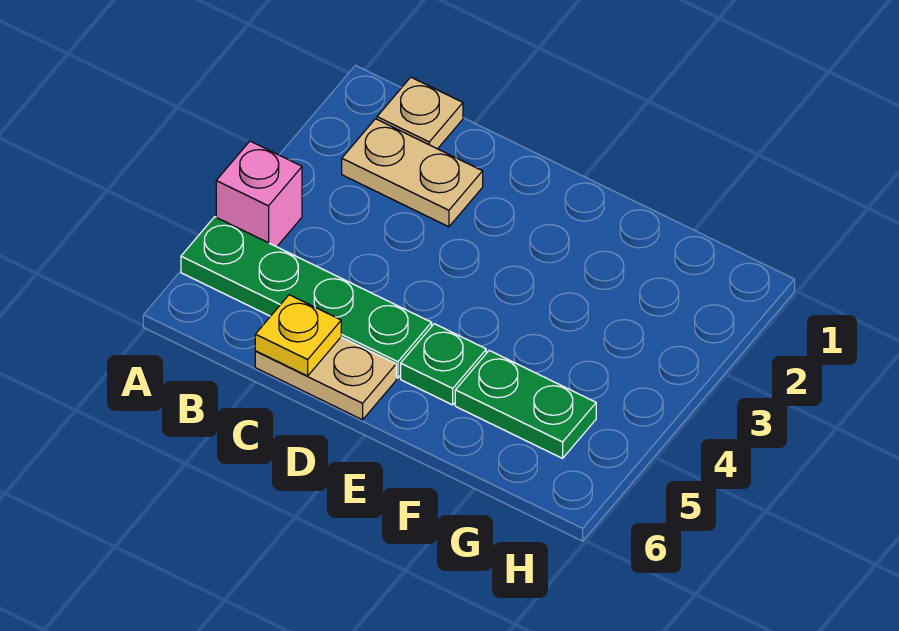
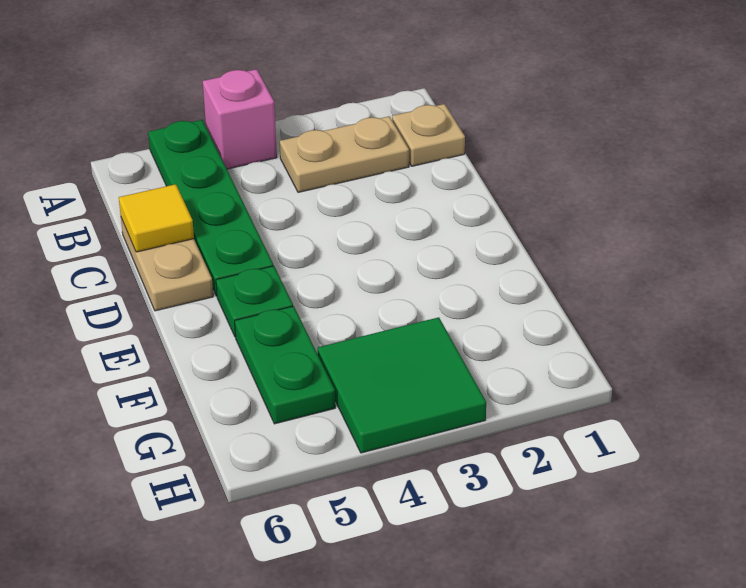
tan 1x2 plate [342,119,483,227] -> tan 1x2 plate turned to [280,116,409,192]
yellow 1x1 plate [255,295,341,376] -> yellow 1x1 tile [119,184,194,252]
none -> green 2x2 tile [318,317,486,453]

